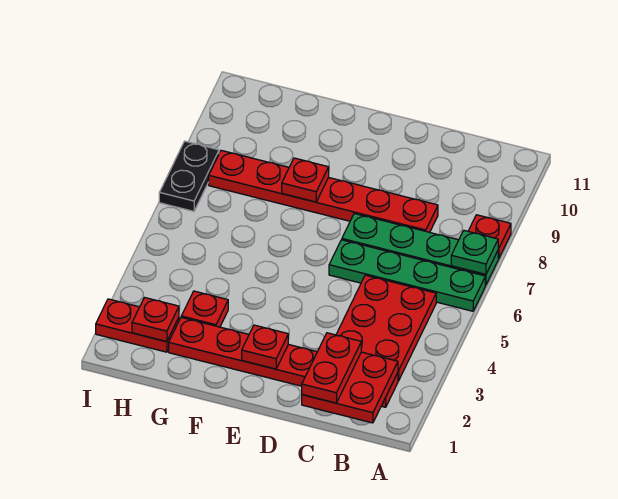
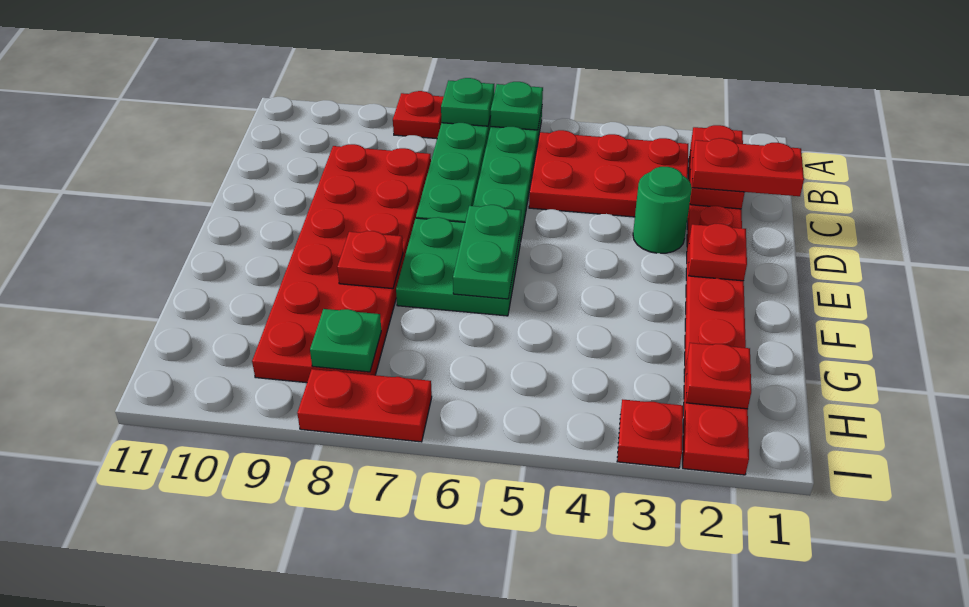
none -> green 1x1 plate [490,82,543,130]
red 2x2 plate [302,352,398,423] -> red 1x2 plate [690,125,745,209]
red 1x6 plate [209,150,438,232] -> red 2x6 plate [252,144,431,383]
none -> green 1x1 round brick [633,167,692,253]
none -> green 2x2 plate [396,217,521,316]
none -> green 1x2 plate [453,205,521,299]
red 1x1 plate [181,291,228,327] -> red 1x1 plate moved to [617,399,683,468]
none -> green 1x1 plate [310,309,381,372]
black 1x2 plate [159,141,219,211] -> red 1x2 plate [297,369,432,442]

